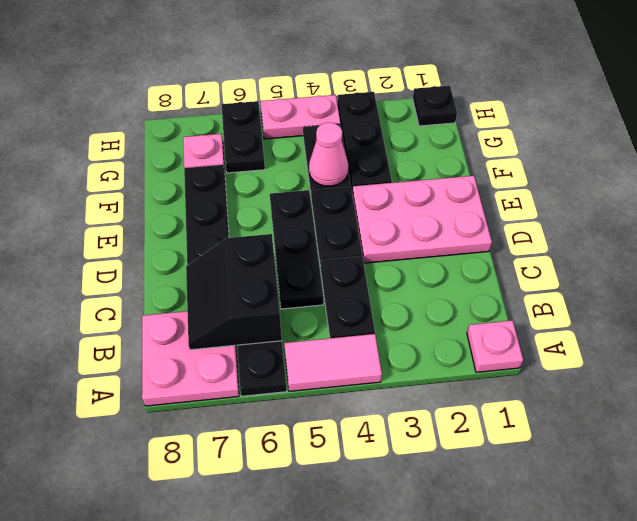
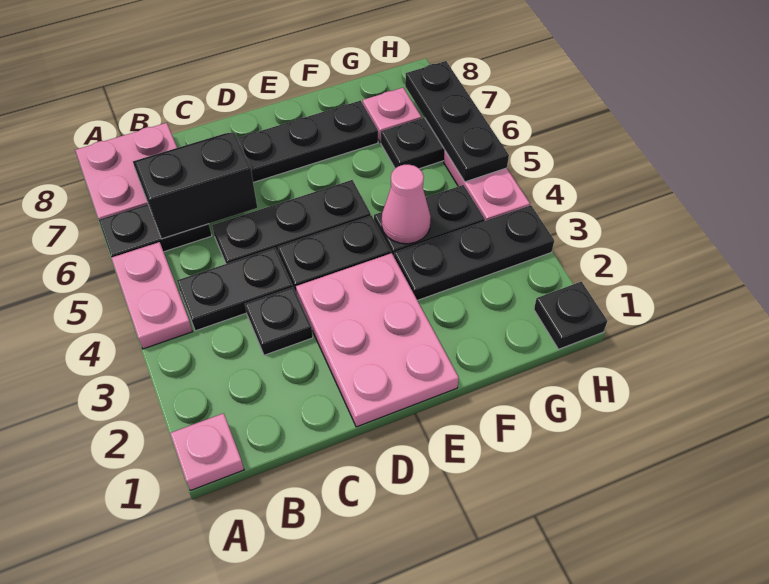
pink 1x2 tile [284,334,382,391] -> pink 1x2 plate [112,242,193,349]
none -> black 1x1 plate [245,287,313,355]
none -> black 1x3 plate [405,61,509,182]

